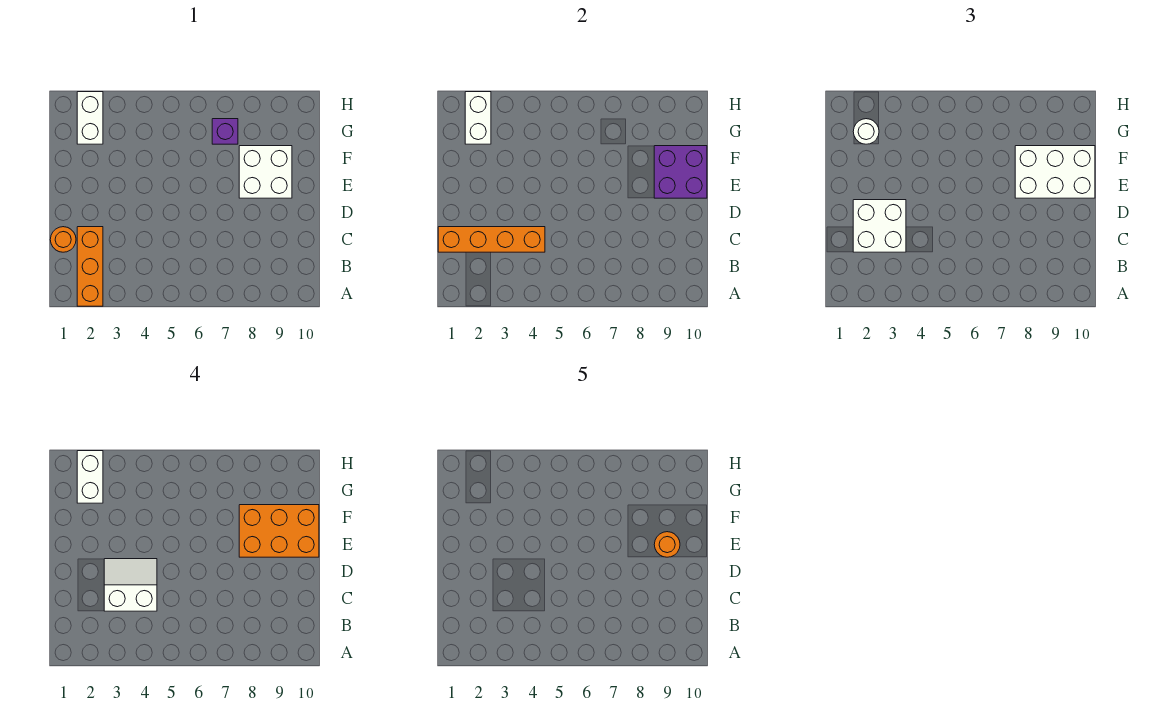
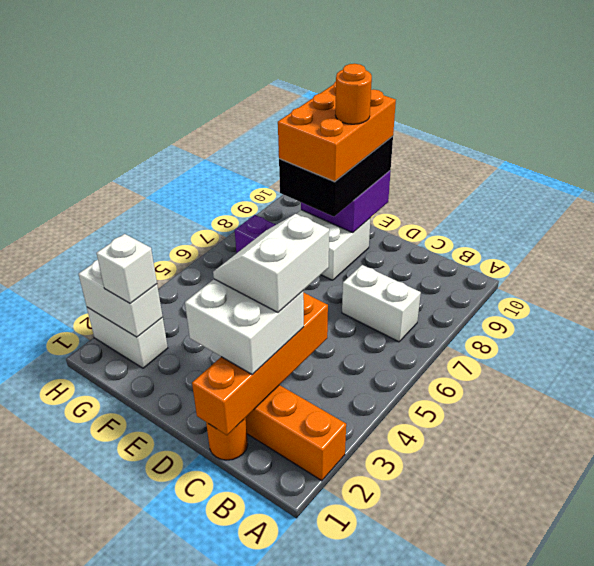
white 2x3 brick [1015,146,1095,198] -> black 2x3 brick [279,136,393,217]
white 1x1 round brick [853,119,879,144] -> white 1x1 brick [97,234,157,303]
white 1x2 brick [77,451,103,503] -> white 1x2 brick moved to [342,265,421,342]

